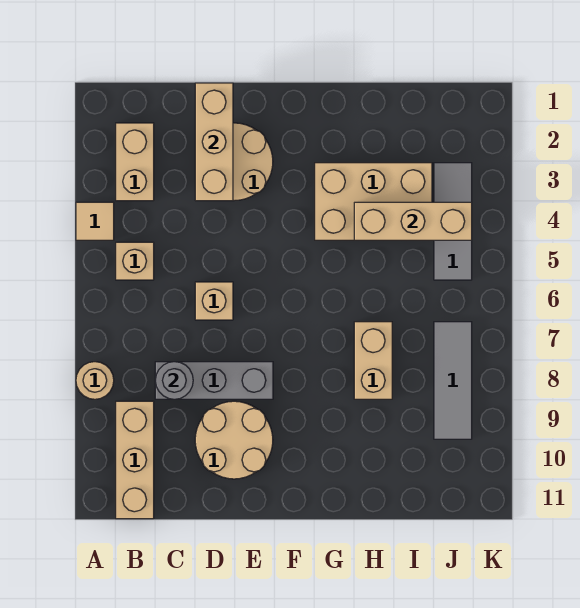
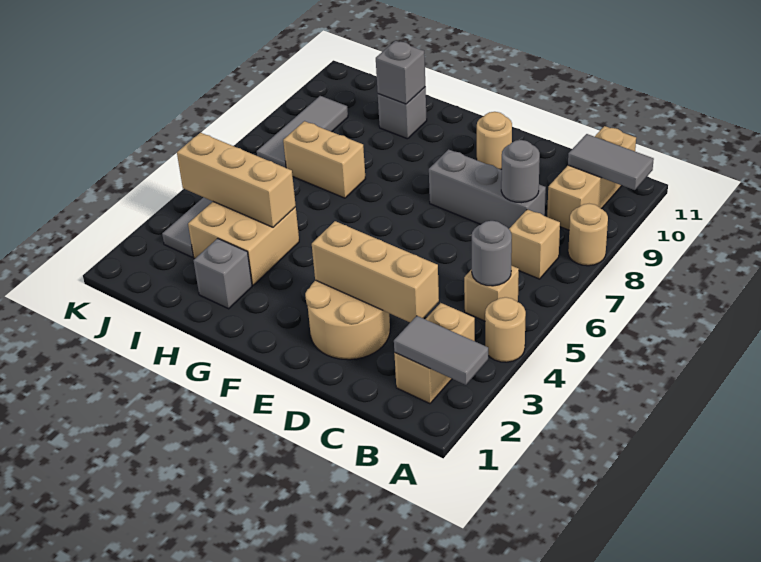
none -> grey 1x2 tile [394,316,488,385]
tan 1x1 tile [76,202,114,240] -> tan 1x1 round brick [485,297,526,362]
none -> grey 1x2 tile [568,134,654,190]
none -> grey 1x1 round brick [472,221,512,286]
tan 1x3 brick [195,83,233,201] -> tan 1x3 brick turned to [312,221,439,322]
tan 1x1 brick [195,282,233,320] -> tan 1x1 brick moved to [509,209,560,279]
tan 2x2 round brick [195,401,273,479] -> tan 1x1 round brick [477,112,512,169]
tan 2x3 brick [315,163,432,240] -> tan 2x2 brick [188,202,299,285]
none -> grey 1x1 brick [193,238,252,309]
tan 1x2 brick [354,322,392,399] -> tan 1x2 brick turned to [283,121,366,198]
none -> grey 1x1 brick [378,87,427,139]
none -> grey 1x1 brick [376,41,425,104]

